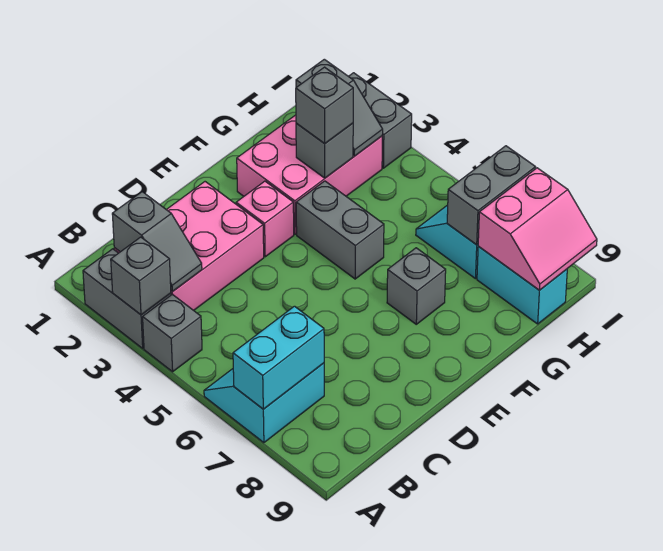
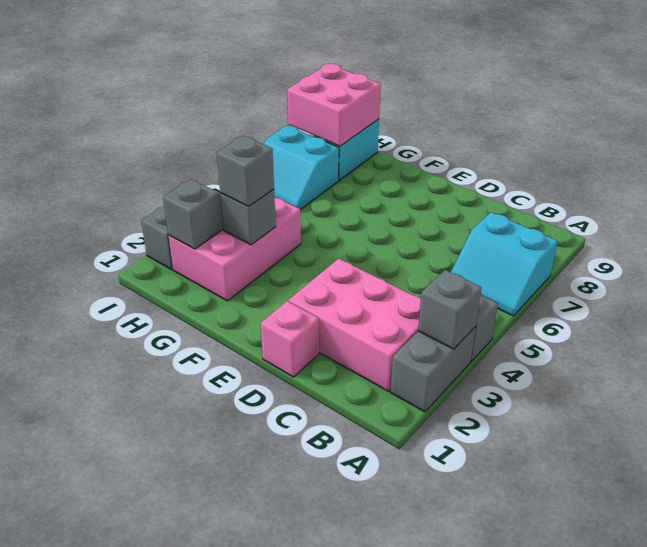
cyan 1x2 brick [233,306,324,409] -> none
grey 1x2 slope [112,192,202,292] -> none
pink 1x1 brick [236,181,294,257] -> pink 1x1 brick moved to [261,301,319,377]
pink 2x3 brick [237,115,382,234] -> pink 2x3 brick turned to [168,197,301,301]
grey 1x2 brick [296,181,384,279] -> none
grey 1x1 brick [387,248,446,324] -> none
grey 1x2 brick [447,146,536,245] -> none
pink 2x2 slope [478,168,597,290] -> pink 2x2 brick [287,63,381,146]

